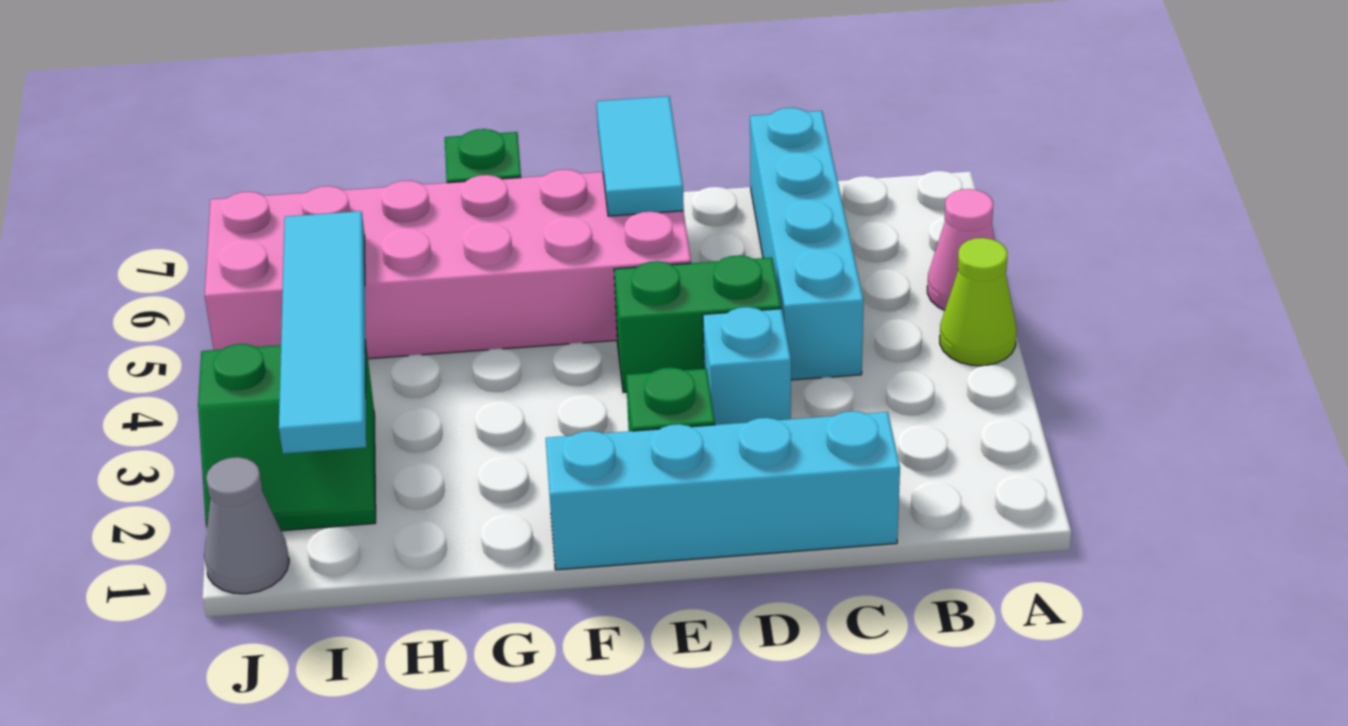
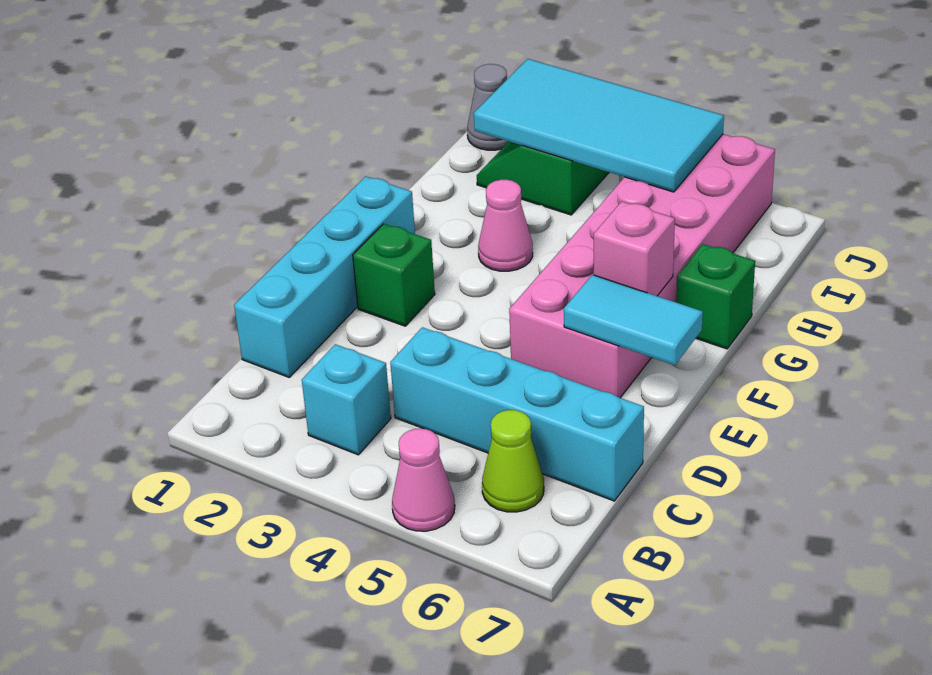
lime 1x1 cone [940,238,1016,366] -> lime 1x1 cone moved to [482,410,544,512]
cyan 1x1 brick [703,307,791,425] -> cyan 1x1 brick moved to [302,344,391,455]
green 1x2 brick [614,255,781,392] -> none
none -> pink 1x1 brick [594,201,675,296]
none -> pink 1x1 cone [478,180,533,271]
cyan 1x4 tile [279,211,366,454] -> cyan 2x4 tile [474,59,724,192]

